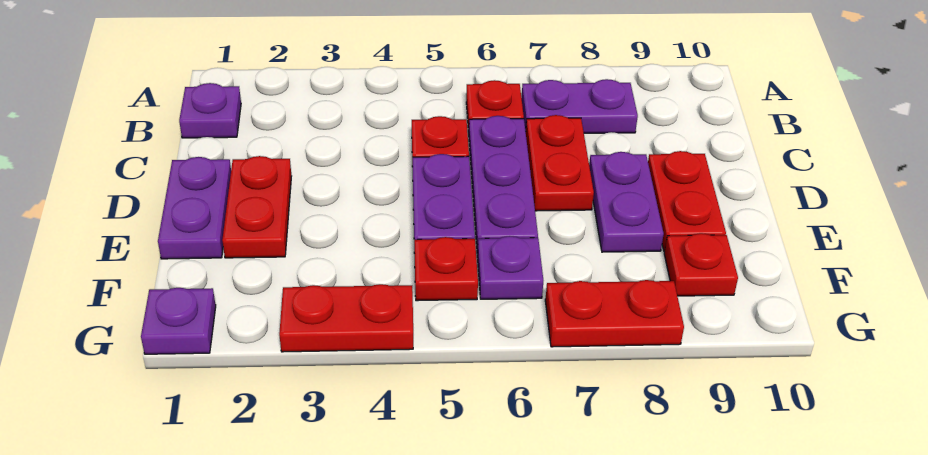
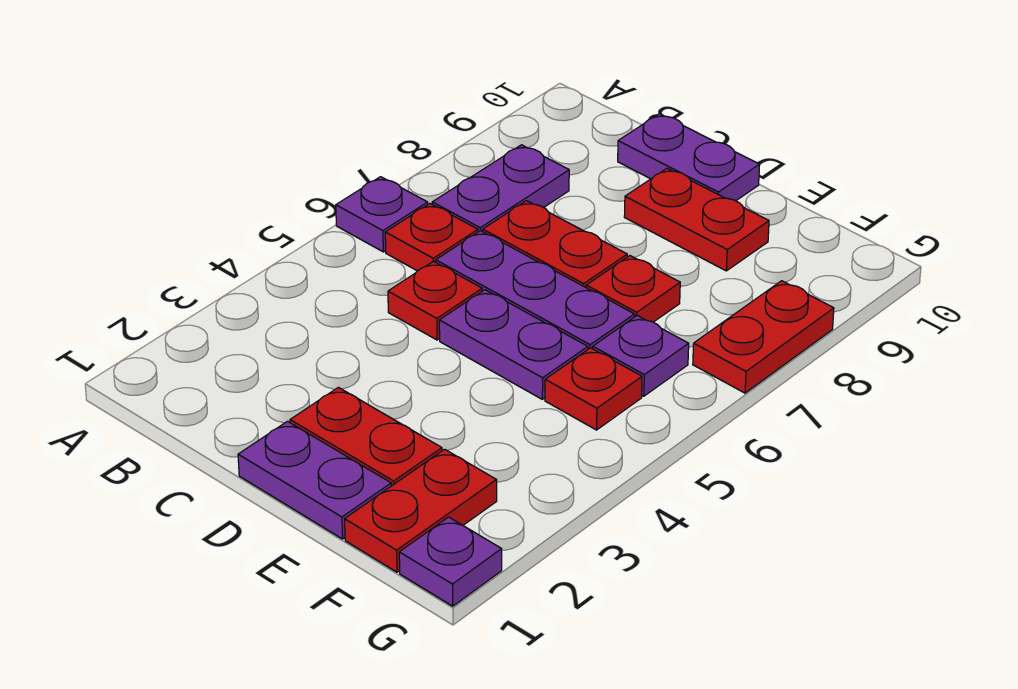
purple 1x1 plate [179,83,241,138] -> purple 1x1 plate moved to [336,177,428,252]
purple 1x2 plate [589,152,664,252] -> purple 1x2 plate moved to [618,114,760,201]
red 1x1 plate [664,233,738,296] -> red 1x1 plate moved to [586,256,680,322]
red 1x2 plate [279,284,413,352] -> red 1x2 plate moved to [345,449,497,572]

